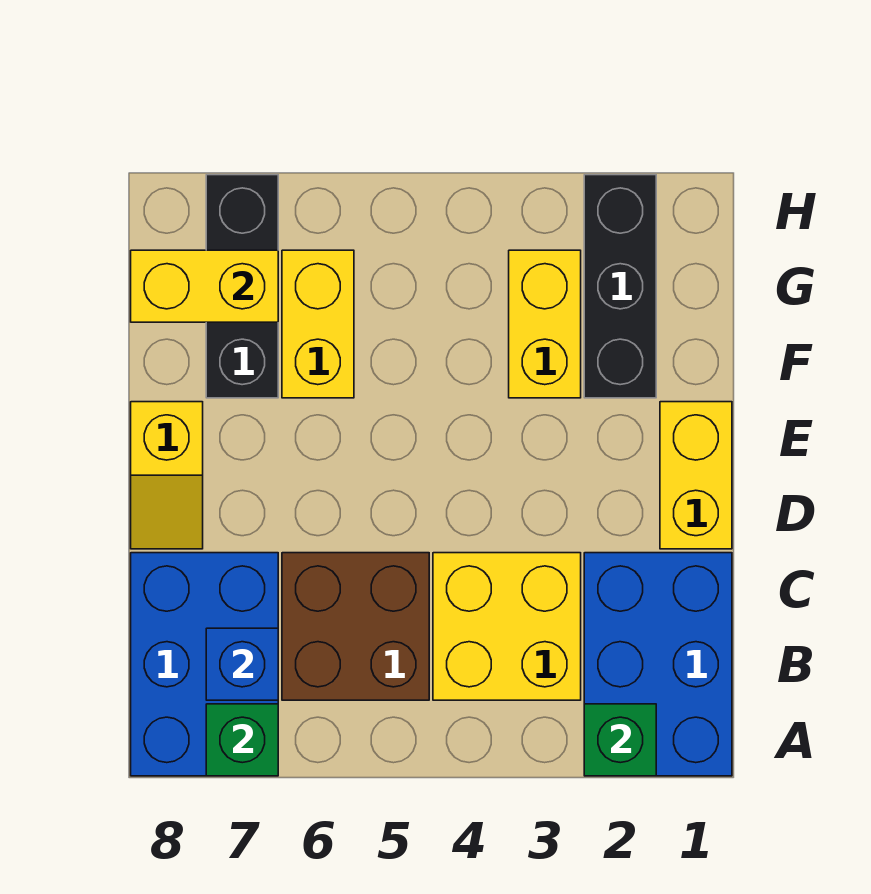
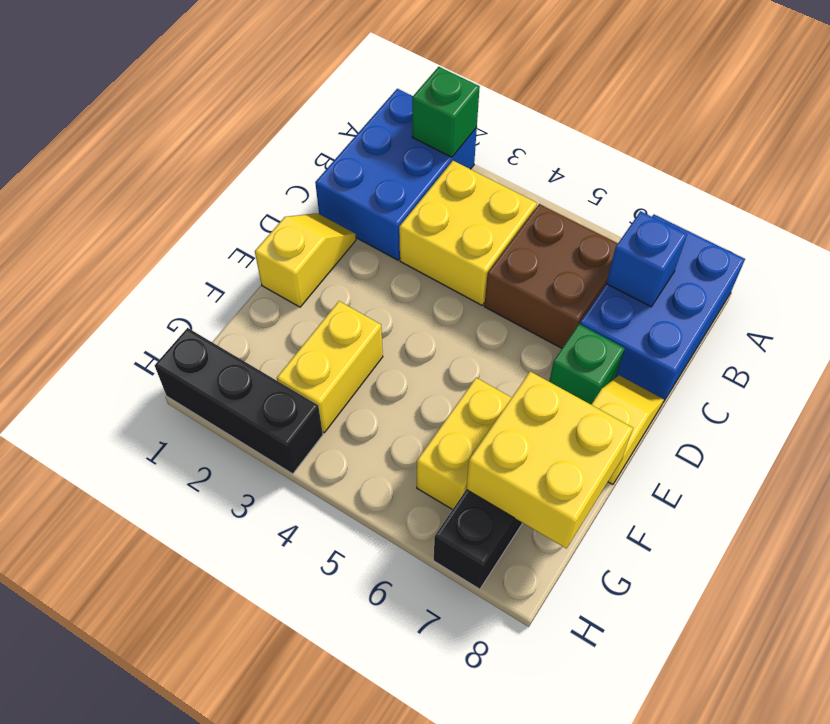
green 1x1 brick [206,704,278,776] -> green 1x1 brick moved to [549,324,625,404]
yellow 1x2 brick [660,402,732,549] -> yellow 1x2 slope [255,213,356,307]
black 1x3 brick [584,175,656,398] -> black 1x3 brick turned to [155,328,323,474]
yellow 1x2 brick [131,250,278,322] -> yellow 2x2 brick [466,371,633,548]

